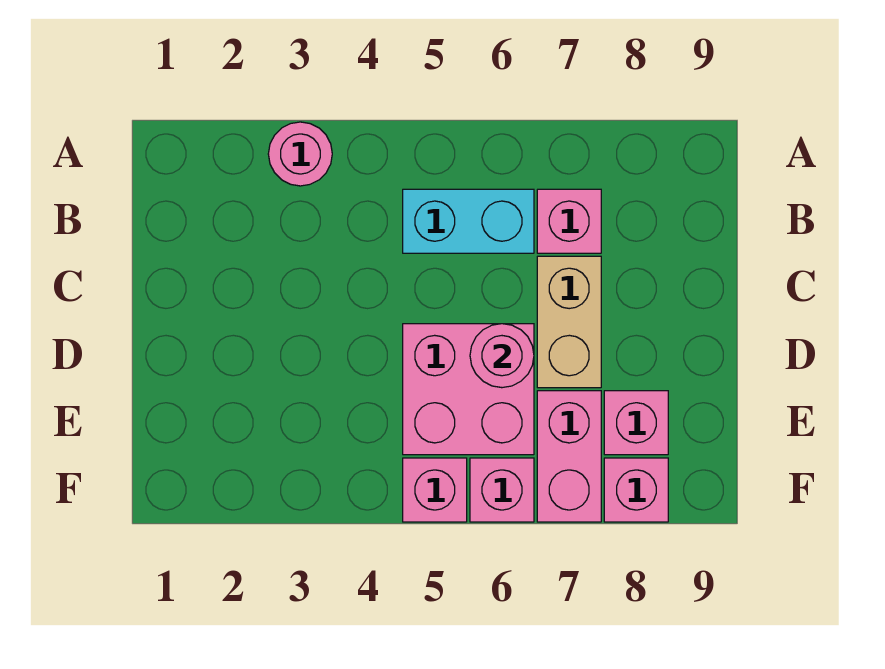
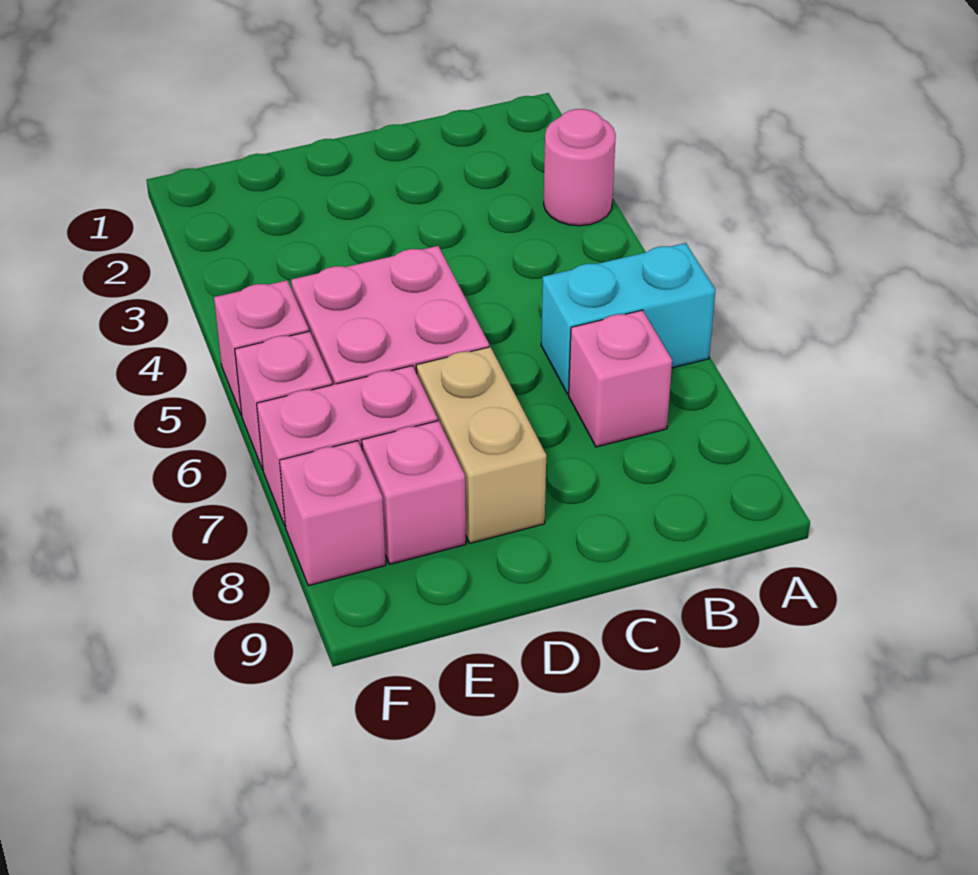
cyan 1x2 brick [403,189,534,253] -> cyan 1x2 brick turned to [541,243,715,394]
tan 1x2 brick [537,256,601,388] -> tan 1x2 brick turned to [416,347,546,543]
pink 1x1 round brick [470,324,534,388] -> none

